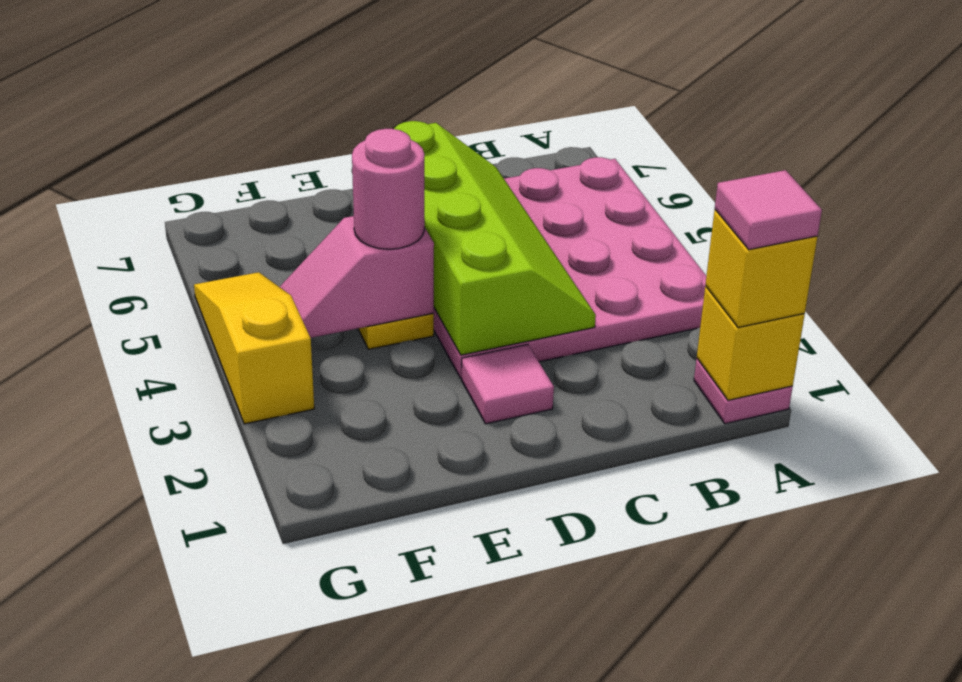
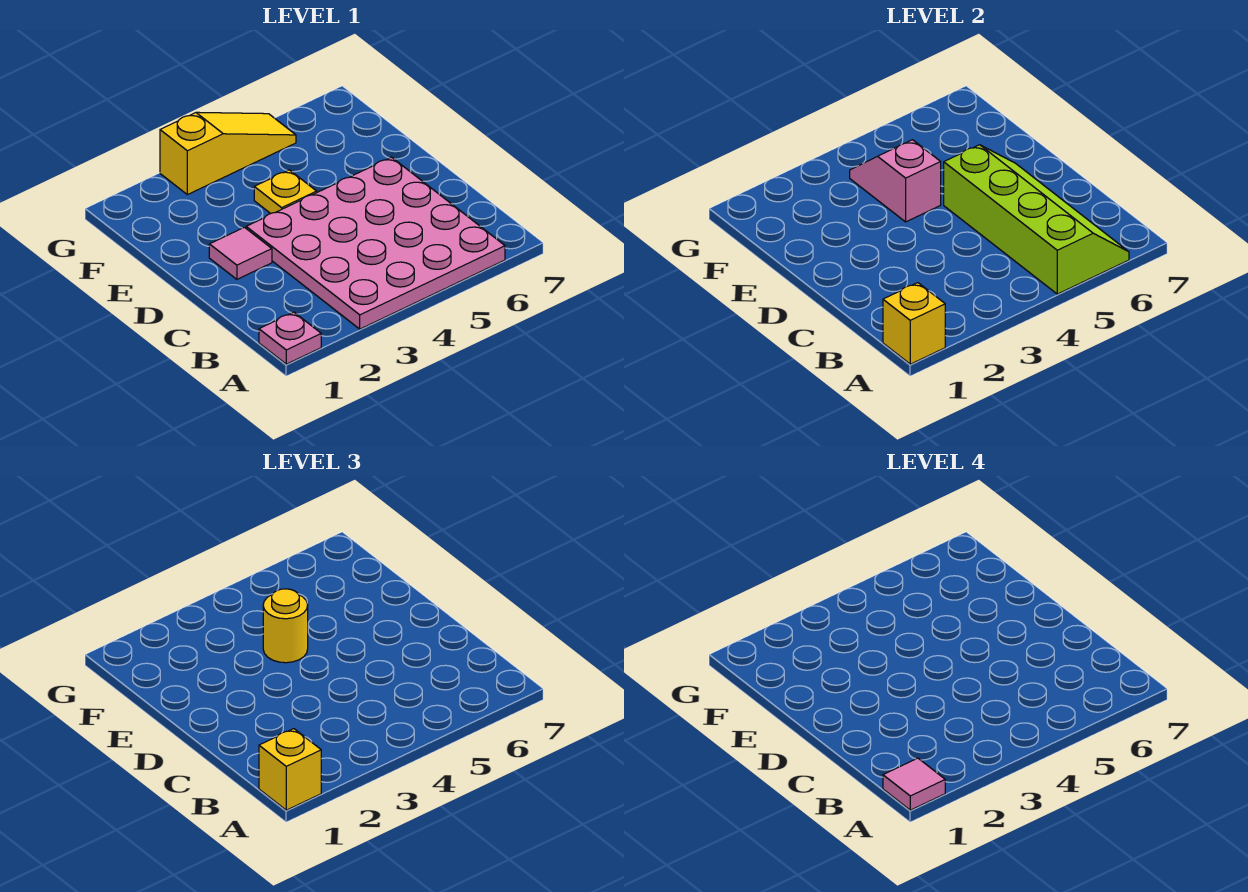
lime 2x4 slope [394,121,596,355] -> lime 2x4 slope turned to [944,145,1129,294]
pink 1x1 round brick [352,129,425,249] -> yellow 1x1 round brick [263,589,308,663]

